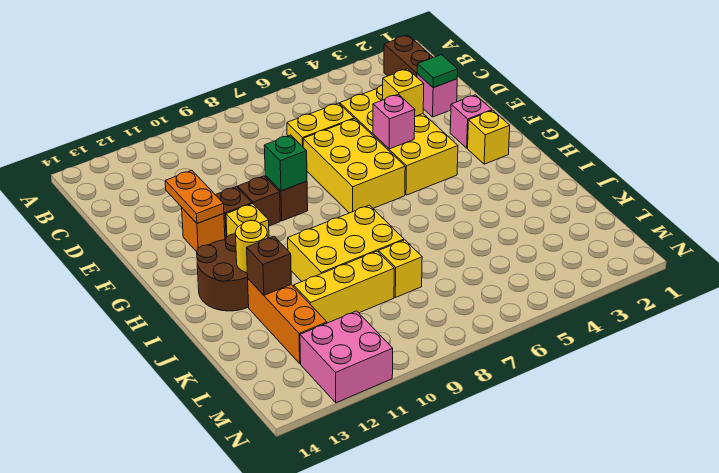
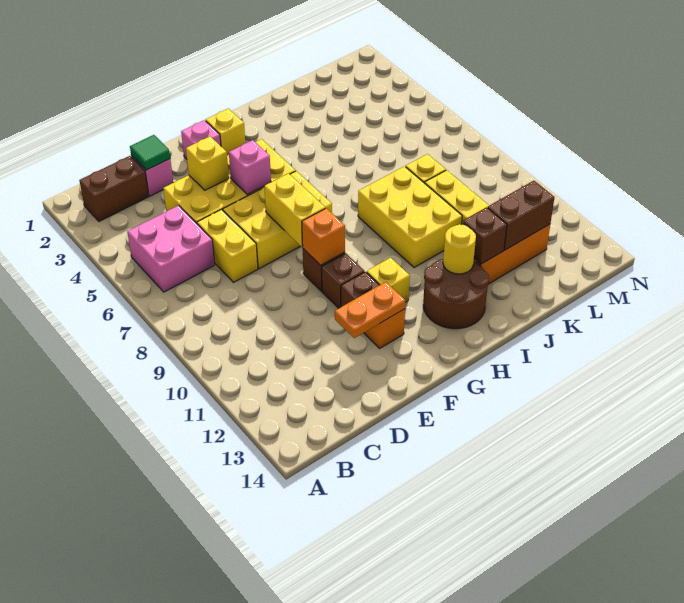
none -> yellow 1x2 brick [264,173,325,247]
green 1x1 brick [264,135,307,191] -> orange 1x1 brick [302,208,345,265]
none -> brown 1x2 brick [488,181,554,250]
pink 2x2 brick [300,311,393,403] -> pink 2x2 brick moved to [127,205,215,292]

